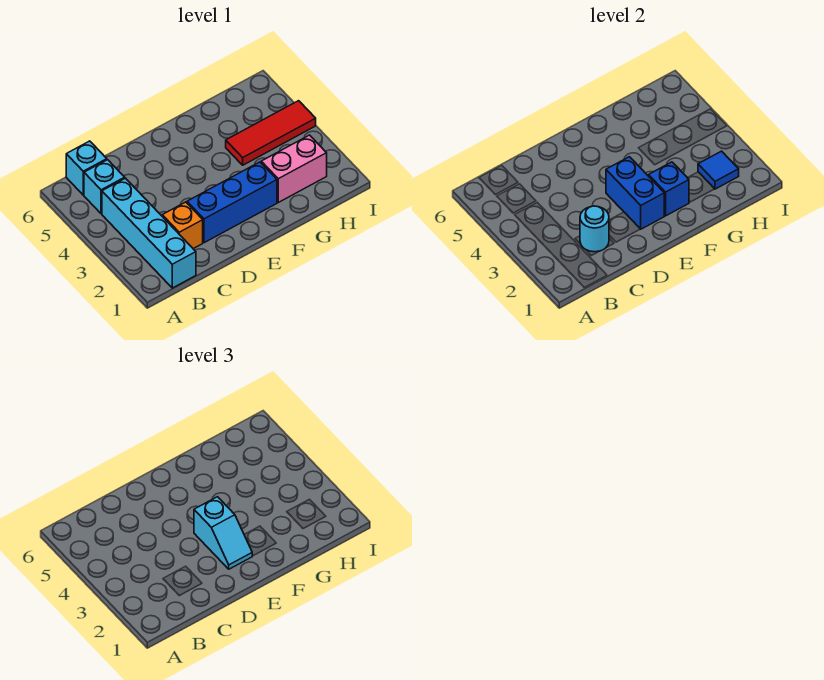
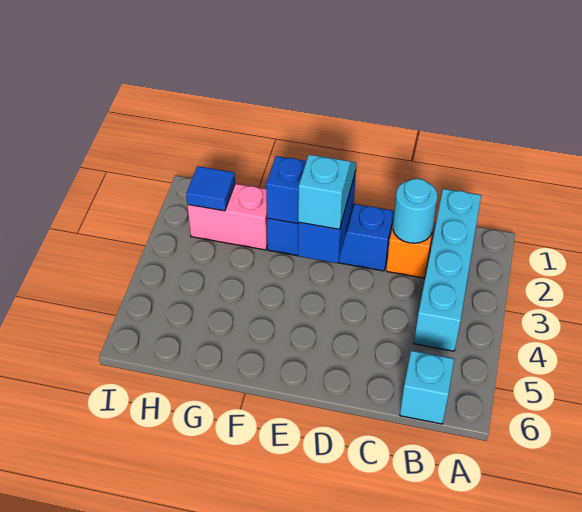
cyan 1x1 brick [84,160,125,214] -> none
red 1x3 tile [226,101,316,165] -> none

